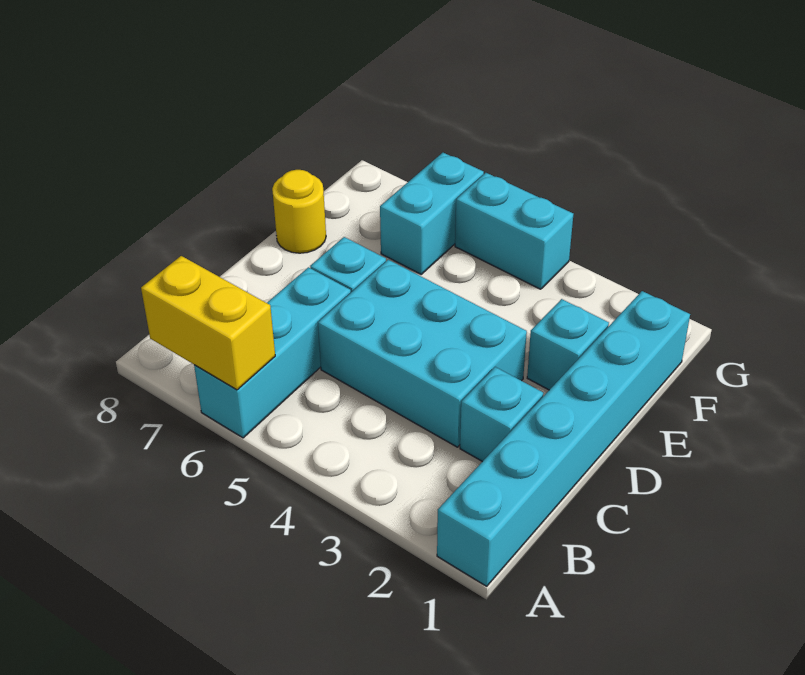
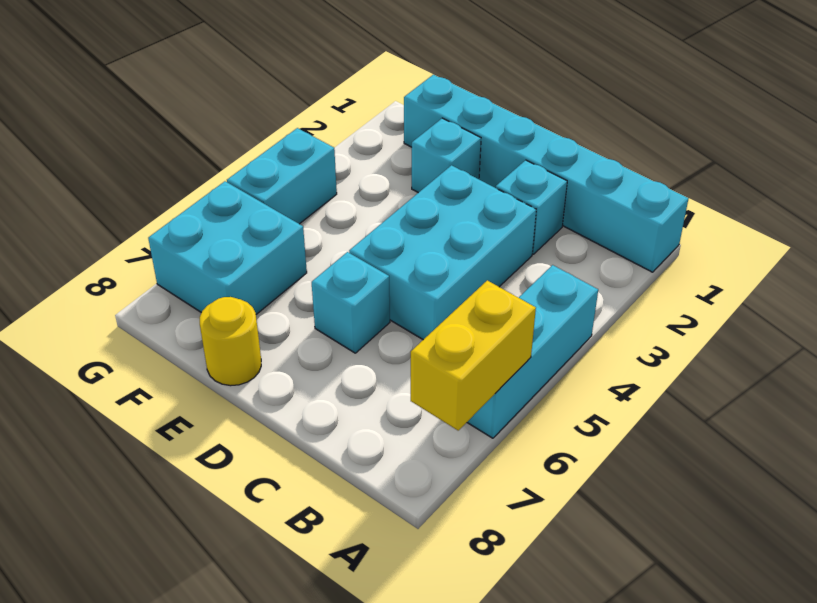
cyan 1x3 brick [194,267,351,438] -> cyan 1x3 brick turned to [467,265,598,438]
cyan 1x2 brick [380,153,484,274] -> cyan 2x2 brick [148,181,307,314]

